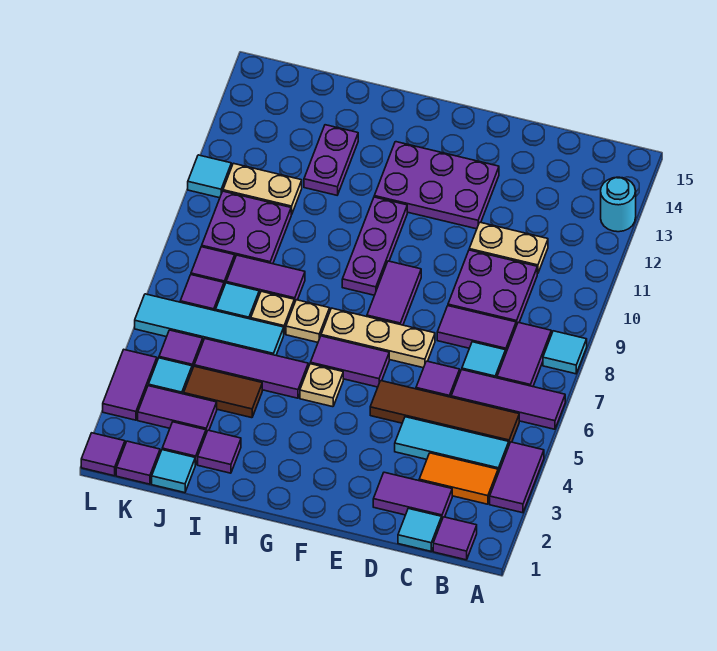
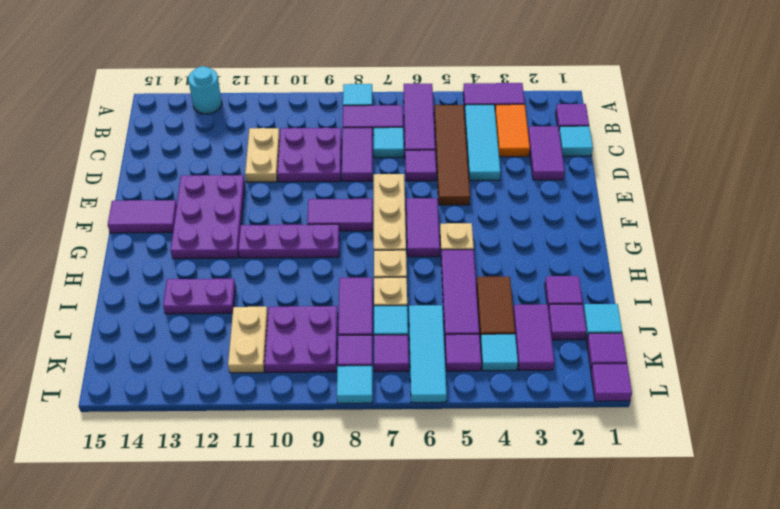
cyan 1x4 tile [135,294,284,355] -> cyan 1x3 tile [409,305,447,403]
purple 1x2 tile [103,350,157,420] -> purple 1x2 tile moved to [108,200,177,233]
cyan 1x1 tile [188,155,231,198] -> cyan 1x1 tile moved to [337,366,372,403]

